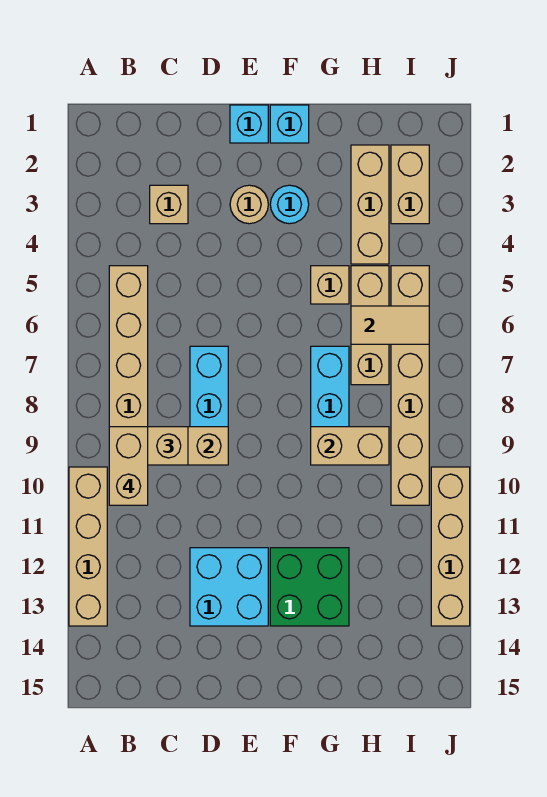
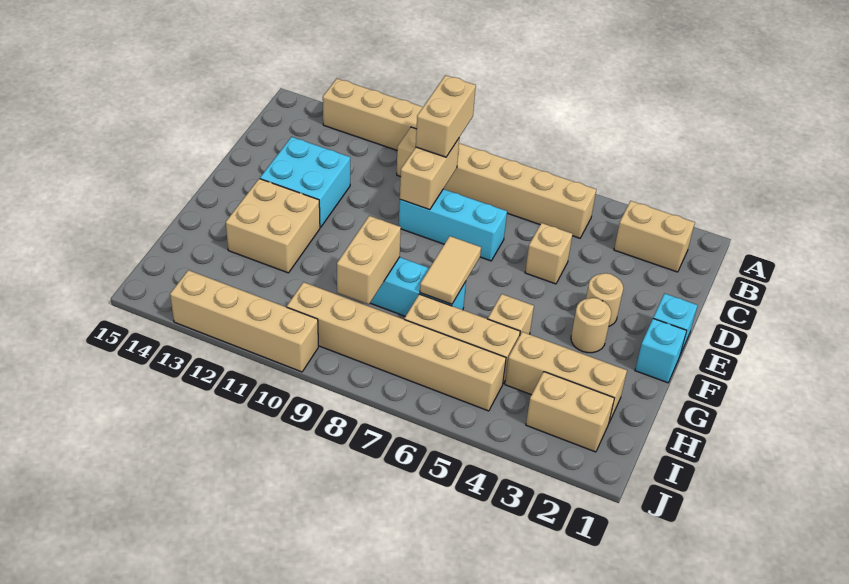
tan 1x2 brick [109,427,148,505] -> tan 1x2 brick moved to [614,201,695,272]
tan 1x1 brick [150,185,188,224] -> tan 1x1 brick moved to [525,223,572,284]
cyan 1x1 round brick [270,185,309,224] -> tan 1x1 round brick [571,298,611,353]
green 2x2 brick [270,548,349,626] -> tan 2x2 brick [226,179,320,273]
tan 1x2 tile [351,306,429,344] -> tan 1x2 tile moved to [420,236,481,304]

